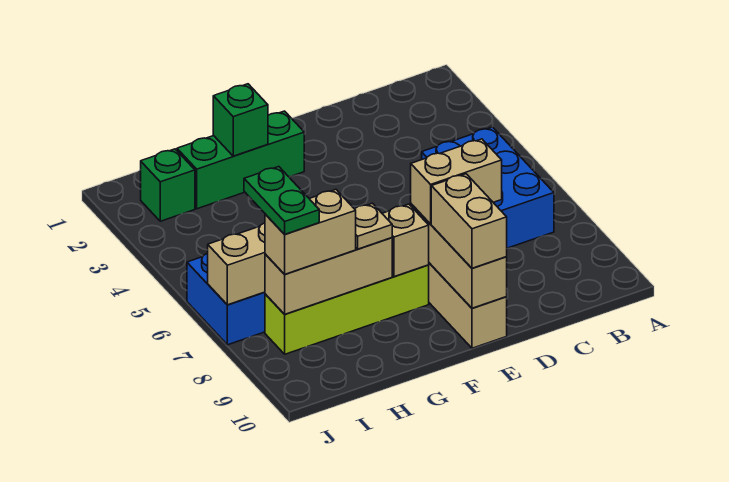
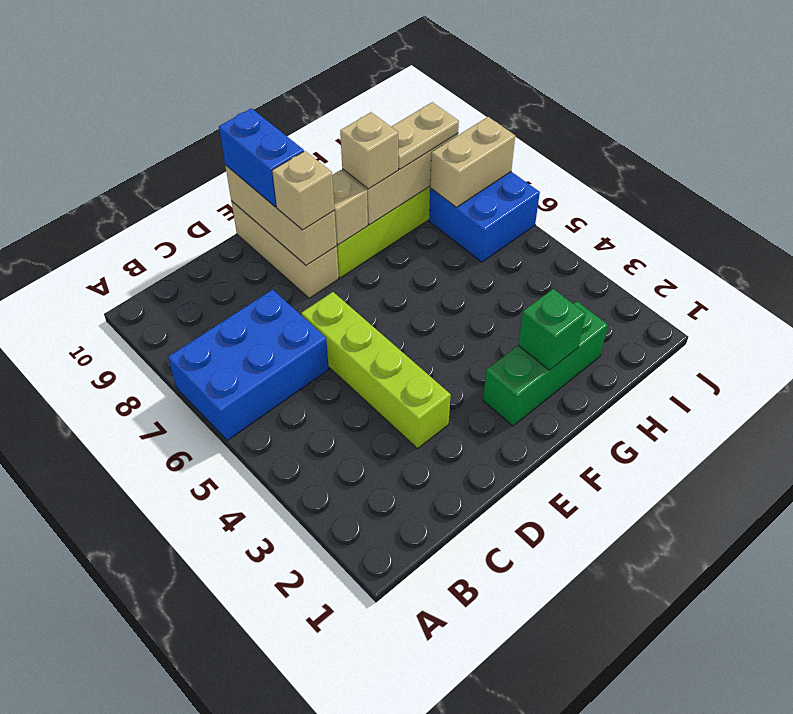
blue 2x3 brick [422,127,554,248] -> blue 2x3 brick turned to [168,290,329,441]
none -> lime 1x4 brick [301,292,451,448]
tan 1x2 brick [411,139,502,224] -> tan 1x1 brick [272,151,334,230]
tan 1x2 brick [431,174,507,268] -> blue 1x2 brick [219,108,304,207]
tan 1x1 plate [355,203,392,249] -> tan 1x1 brick [340,112,398,189]
tan 1x2 brick [265,189,356,274] -> tan 1x2 plate [392,102,459,169]
green 1x1 brick [141,149,195,221] -> none
green 1x2 plate [244,167,319,234] -> none

